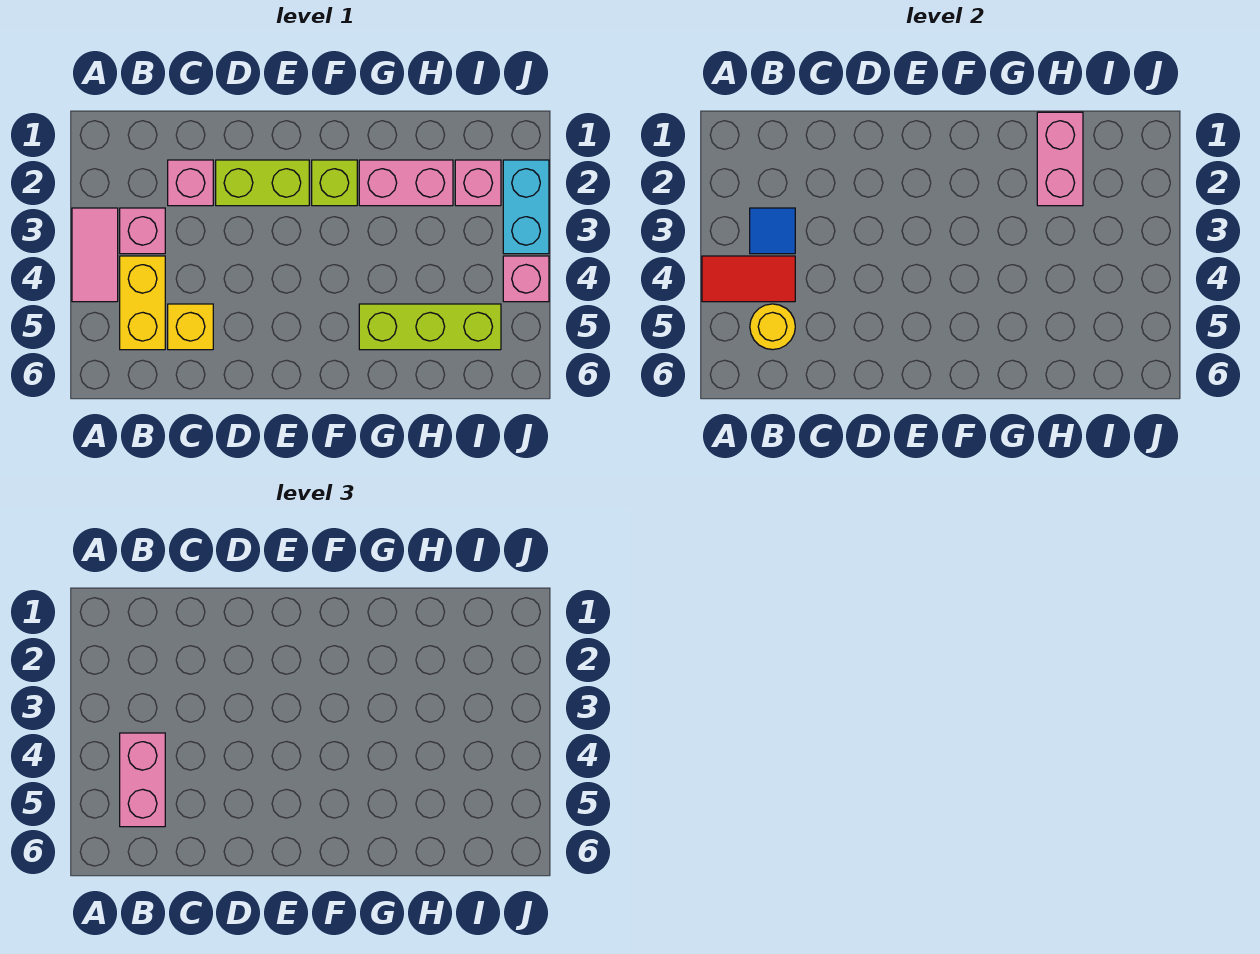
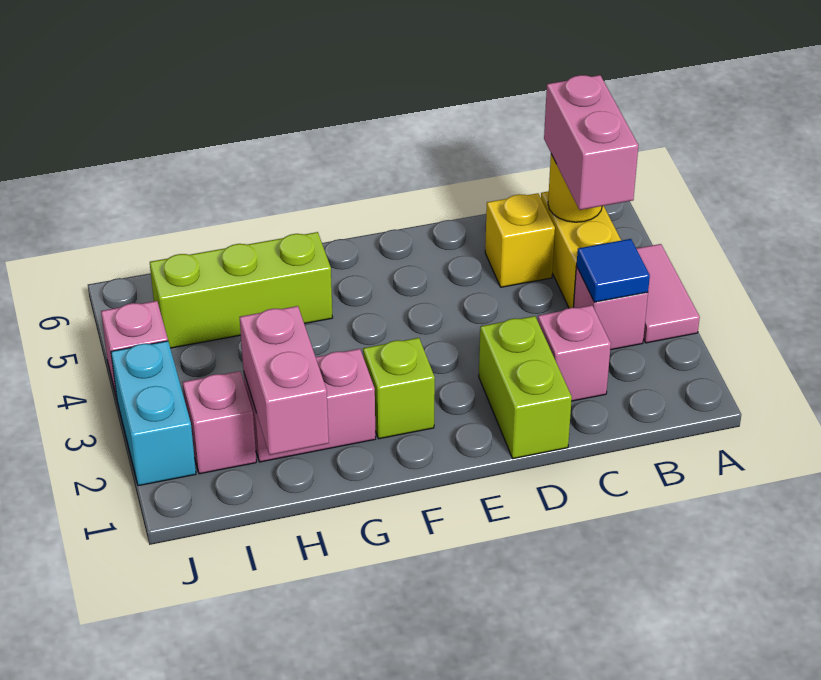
red 1x2 tile [702,256,795,302] -> none
lime 1x2 brick [216,160,309,206] -> lime 1x2 brick turned to [479,316,572,459]

